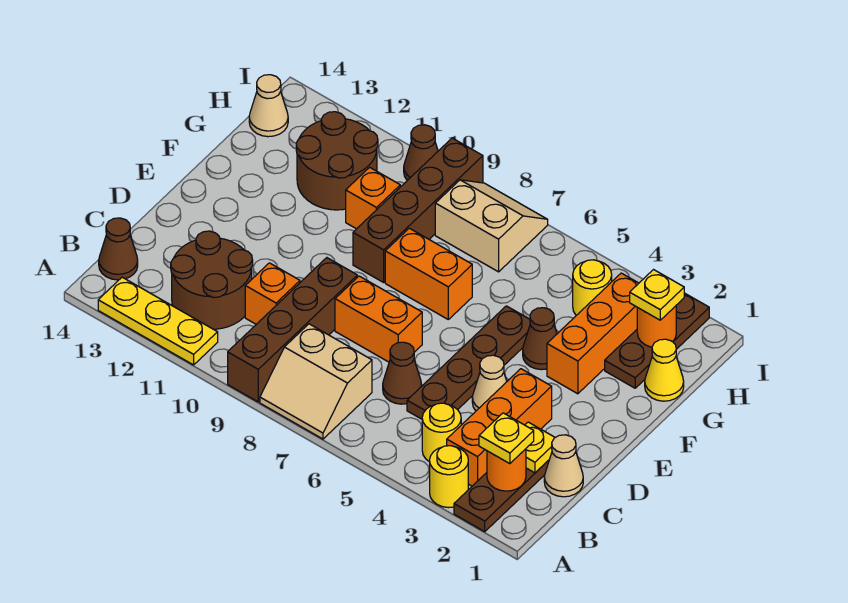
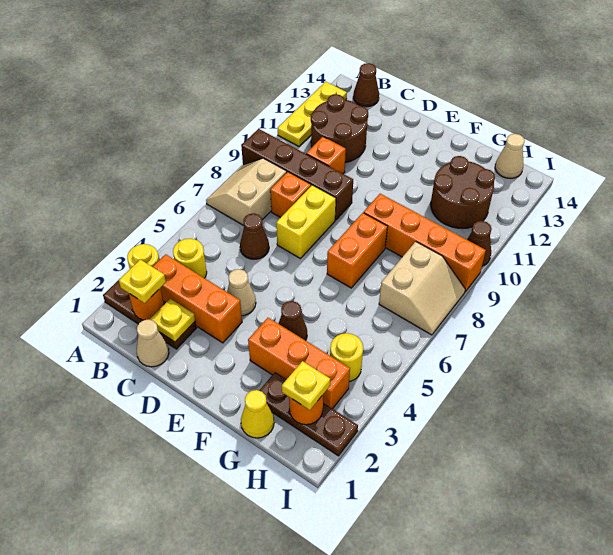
brown 1x4 plate [407,306,530,419] -> none
orange 1x2 brick [335,276,422,362] -> yellow 1x2 brick [276,185,336,259]
brown 1x4 brick [353,138,483,282] -> orange 1x4 brick [364,194,486,292]
orange 1x1 brick [346,167,400,229] -> orange 1x1 brick moved to [270,172,311,218]

